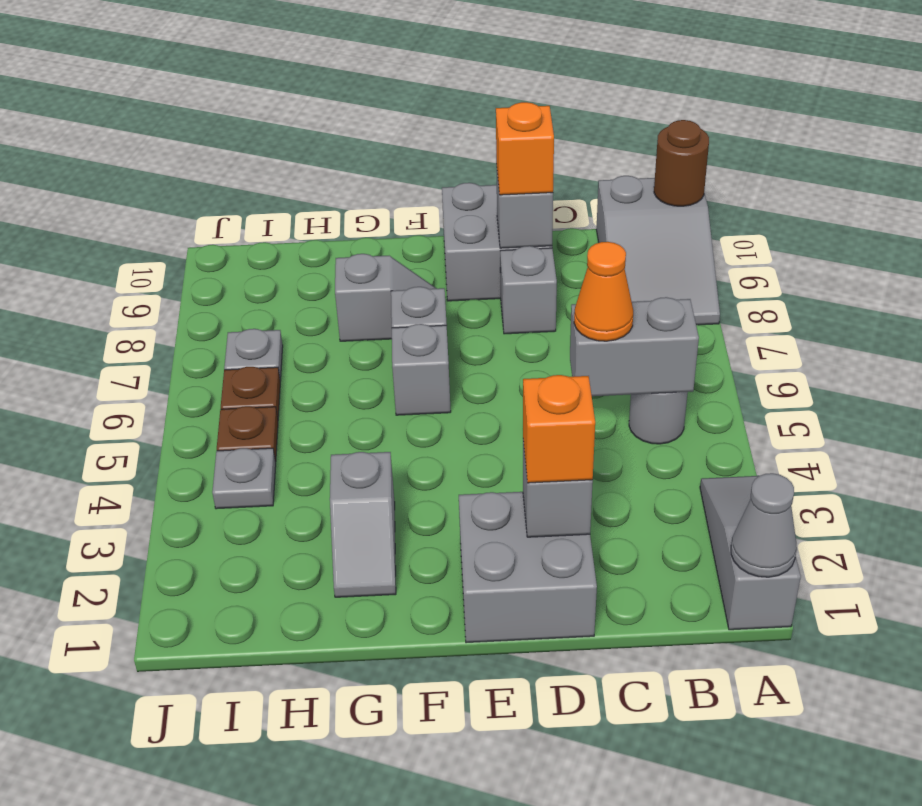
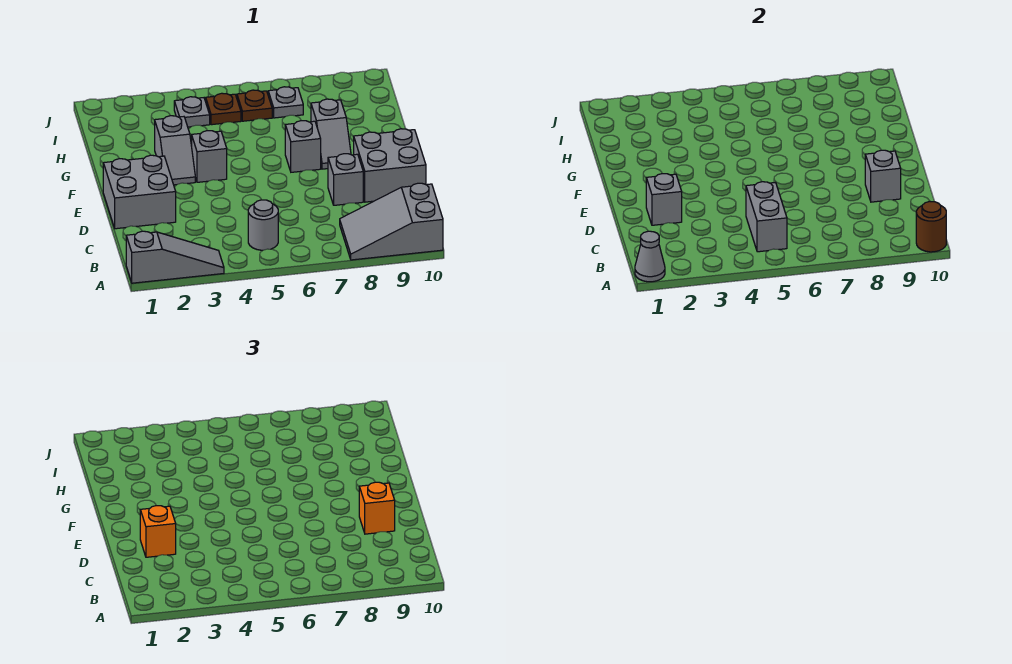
orange 1x1 cone [574,242,633,341] -> none
grey 1x1 brick [392,324,451,415] -> grey 1x1 brick moved to [192,131,227,182]
grey 1x2 slope [330,452,396,597] -> grey 1x2 slope turned to [155,116,195,185]

